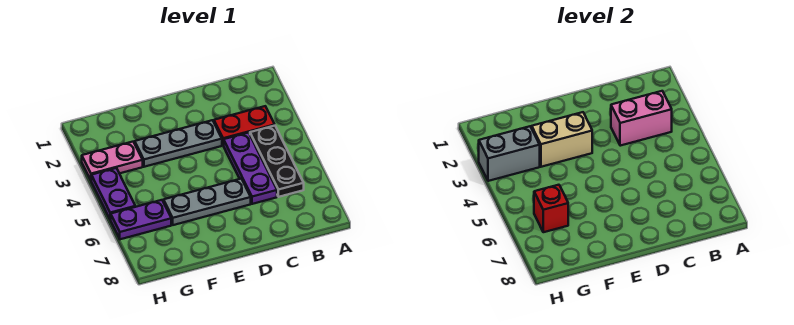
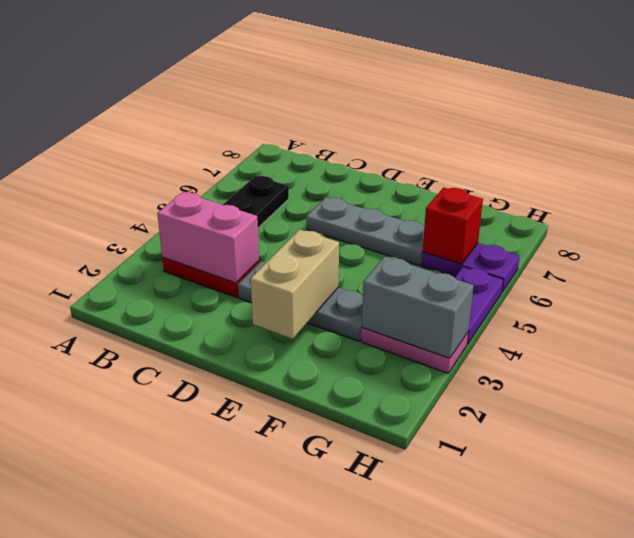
purple 1x3 plate [224,133,277,204] -> none
tan 1x2 brick [532,112,592,167] -> tan 1x2 brick turned to [251,229,339,339]

